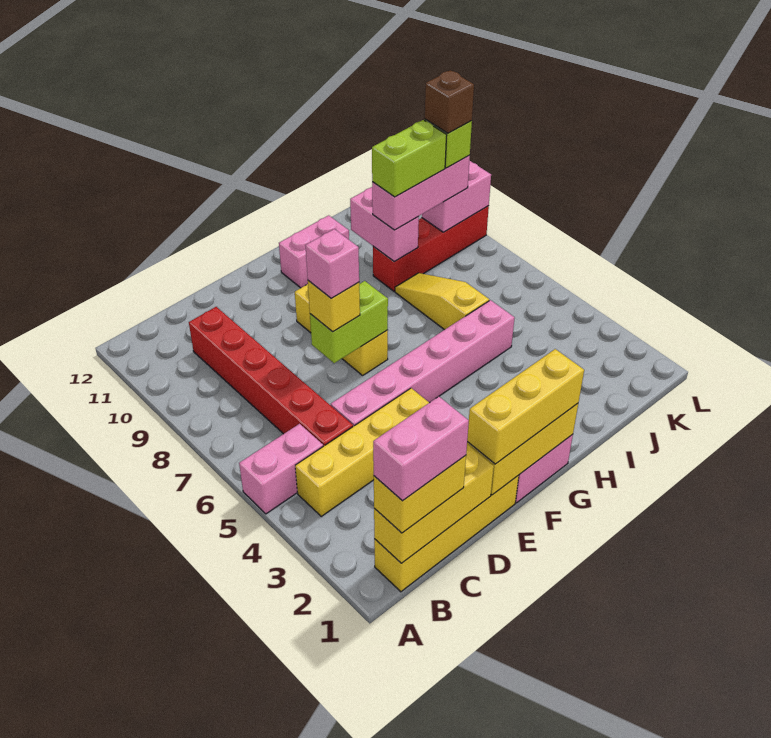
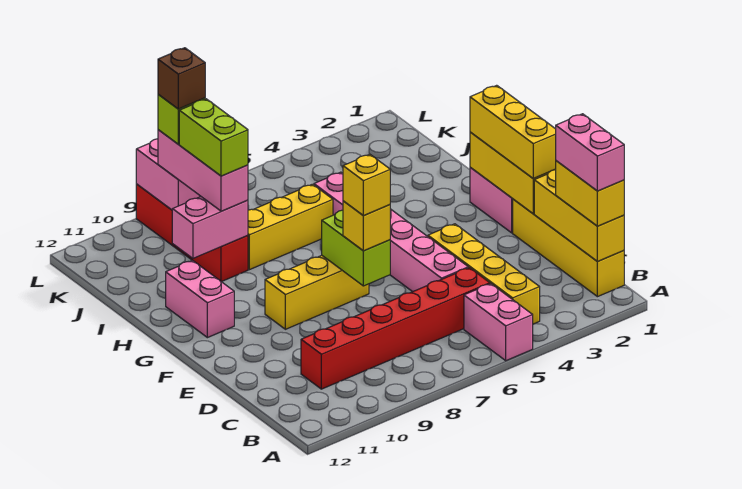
pink 1x1 brick [305,229,359,298] -> yellow 1x1 brick [343,154,390,216]
yellow 1x3 slope [395,273,489,330] -> yellow 1x3 brick [248,184,333,270]

